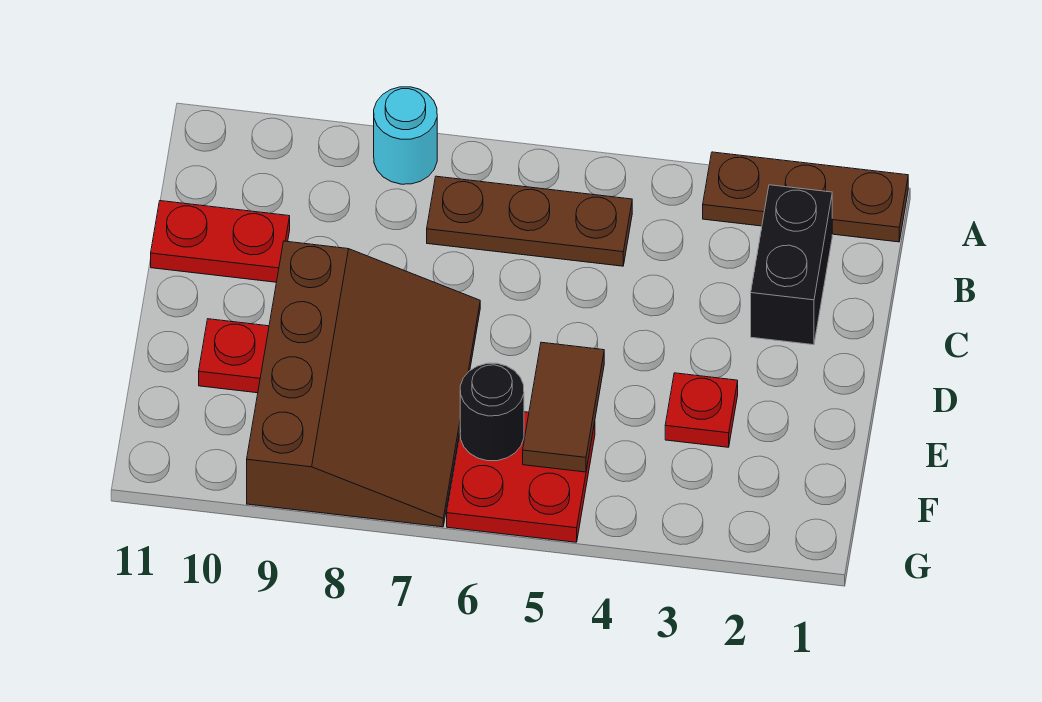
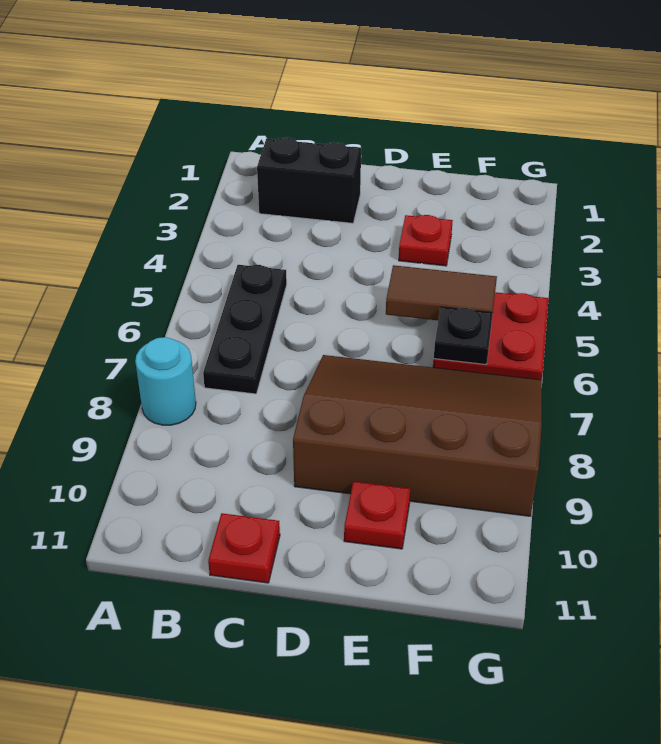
brown 1x3 plate [703,152,908,242] -> none
brown 1x3 plate [427,176,632,266] -> black 1x3 plate [203,265,287,394]
red 1x2 plate [151,201,290,282] -> red 1x1 plate [208,513,280,583]
black 1x1 round brick [460,363,524,461] -> black 1x1 plate [434,307,493,364]

